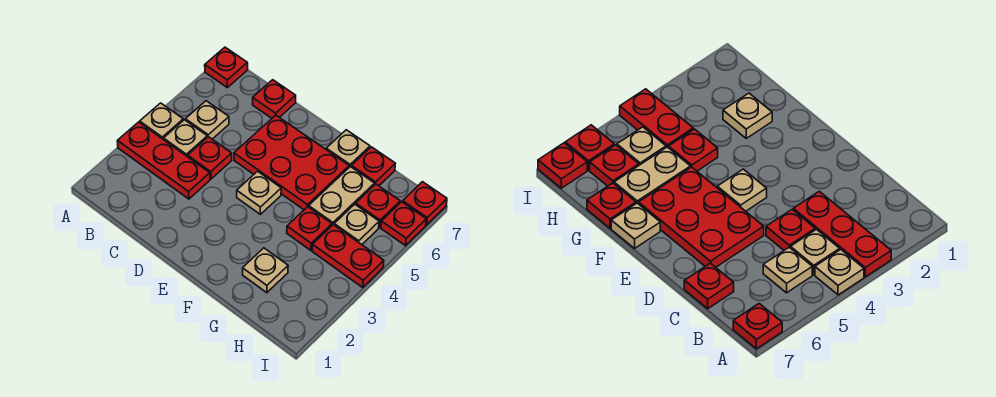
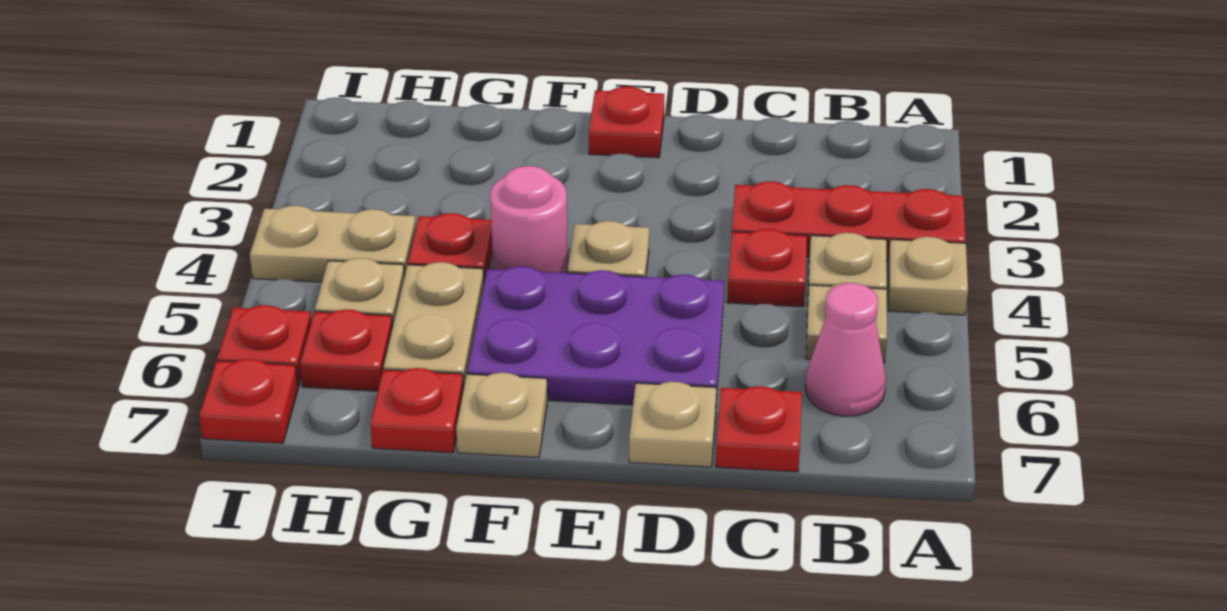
red 1x1 plate [205,47,248,88] -> red 1x1 plate moved to [589,87,664,158]
none -> pink 1x1 cone [805,283,886,416]
red 2x3 plate [234,115,349,210] -> purple 2x3 plate [467,266,724,405]
none -> pink 1x1 round brick [490,166,568,273]
tan 1x1 plate [243,248,288,293] -> tan 1x1 plate moved to [629,382,716,467]
red 1x2 plate [312,225,384,287] -> tan 1x2 plate [250,206,416,282]

